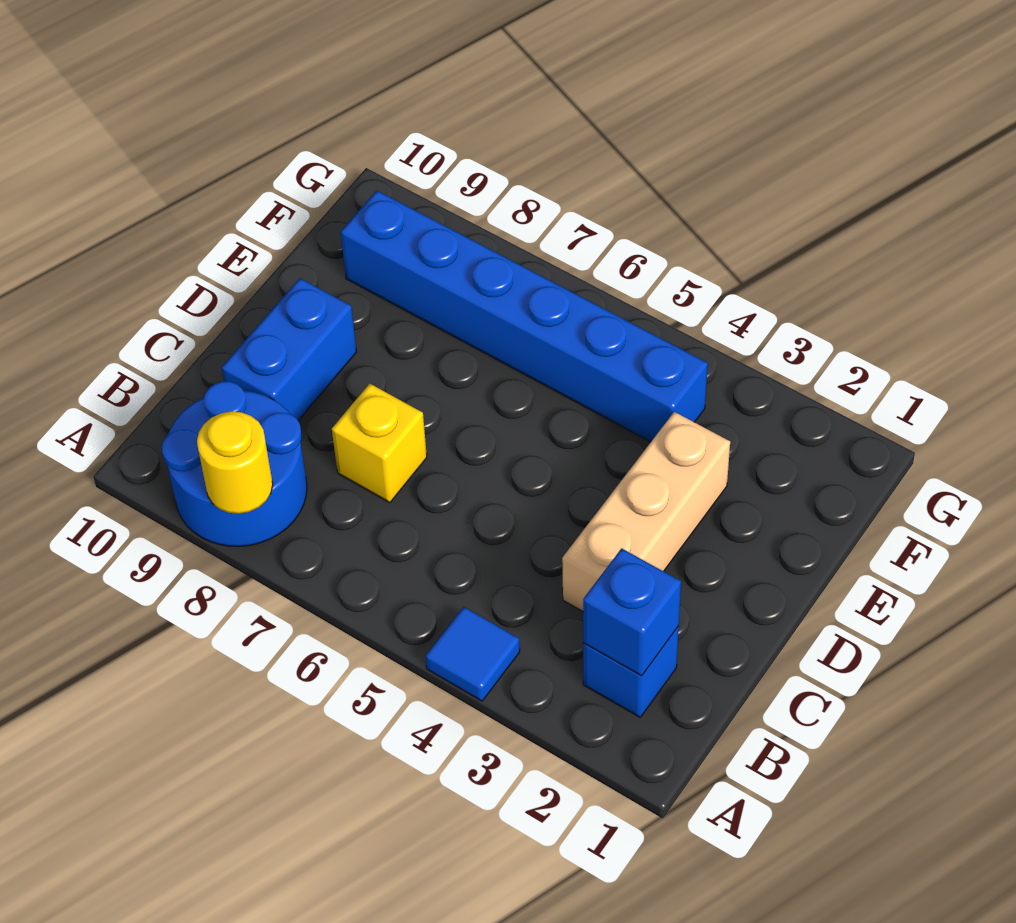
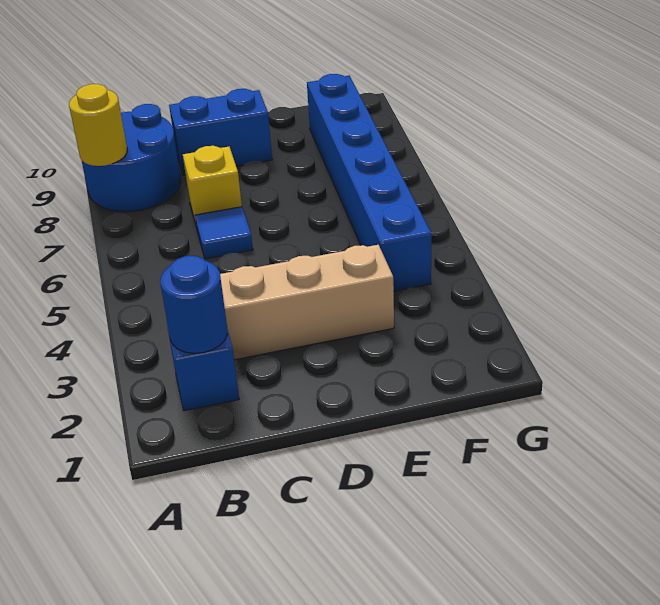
blue 1x1 tile [425,607,520,701] -> blue 1x1 tile moved to [195,207,253,259]
blue 1x1 brick [583,548,681,676] -> blue 1x1 round brick [160,256,227,353]

